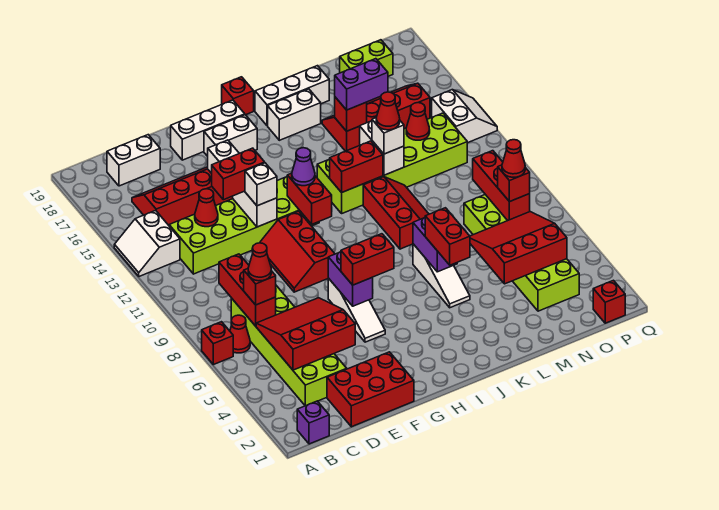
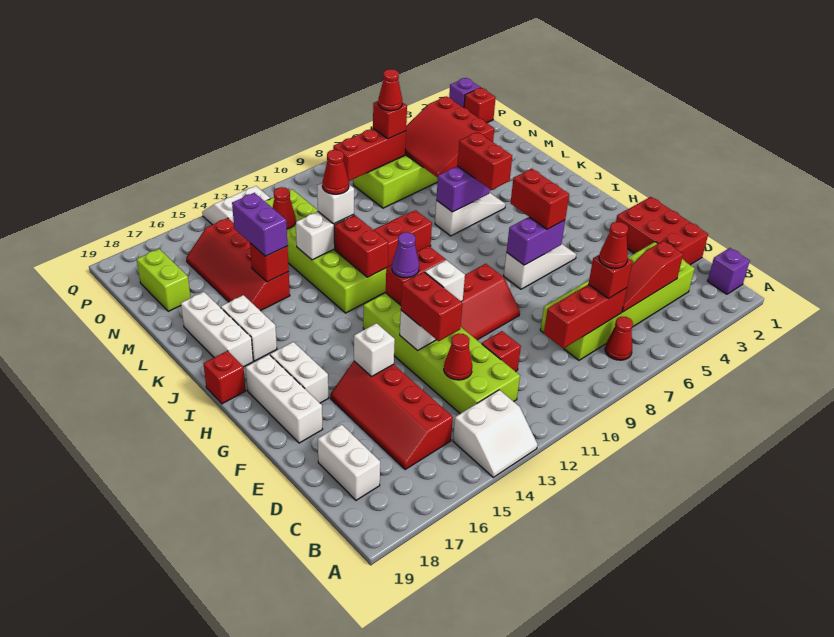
red 1x1 brick [202,322,233,365] -> red 1x1 brick moved to [482,331,521,372]
red 3x3 slope [256,298,355,370] -> red 1x3 slope [622,241,683,312]
red 1x2 brick [425,208,470,265] -> red 1x2 brick turned to [457,132,512,190]
none -> purple 1x1 brick [449,78,480,108]

